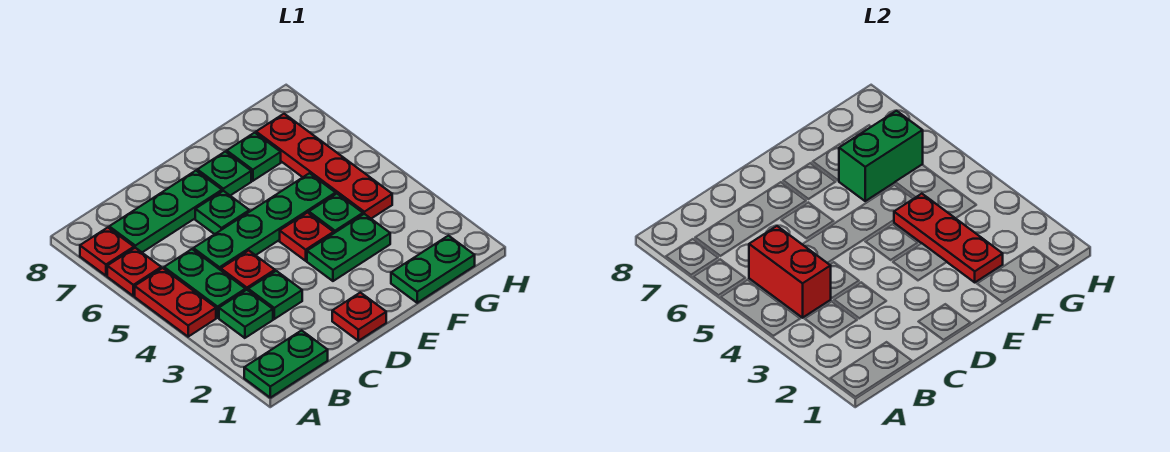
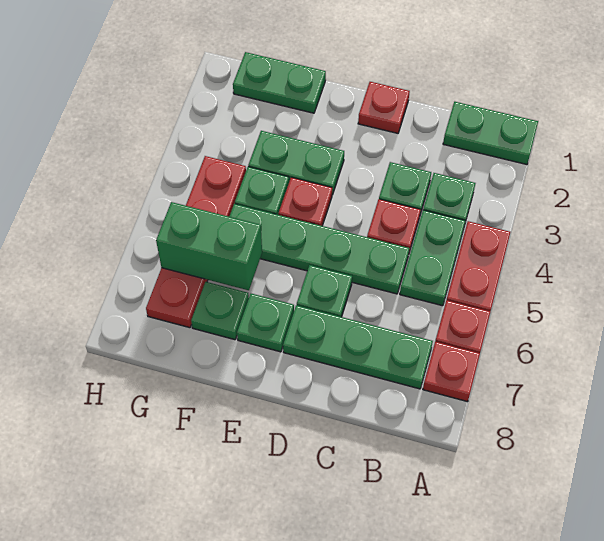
red 1x2 brick [749,226,831,318] -> none
red 1x3 plate [894,194,1003,282] -> none

